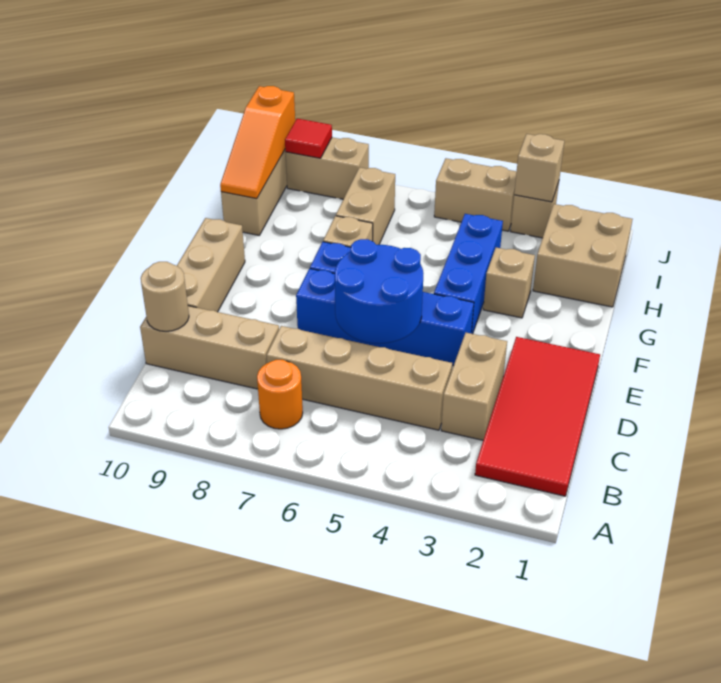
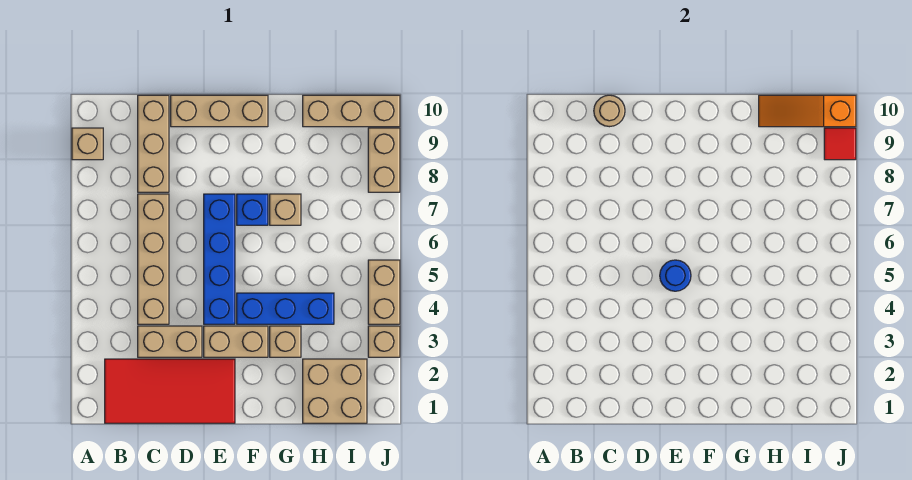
orange 1x1 round brick [257,360,303,429] -> none
blue 2x2 round brick [335,239,423,344] -> blue 1x1 round brick [660,260,691,291]
tan 1x2 brick [336,167,395,245] -> tan 1x2 brick moved to [204,326,268,357]
tan 1x1 brick [514,134,564,202] -> tan 1x1 brick moved to [72,128,103,160]

